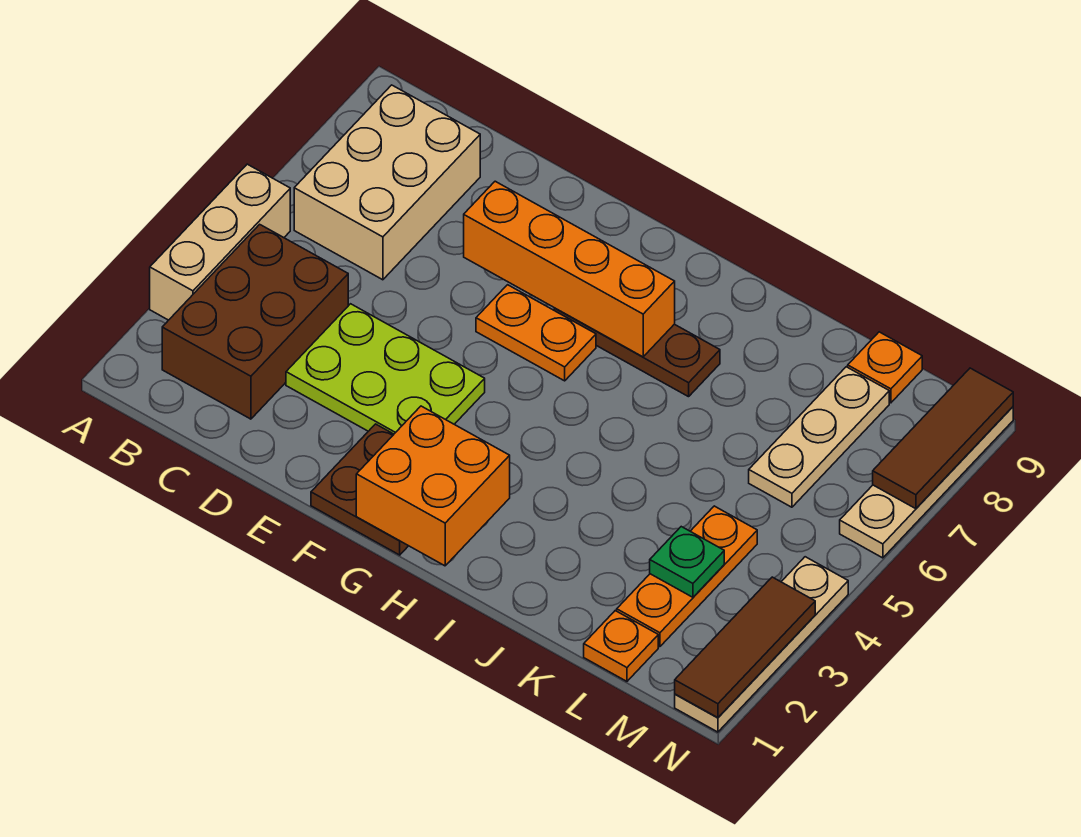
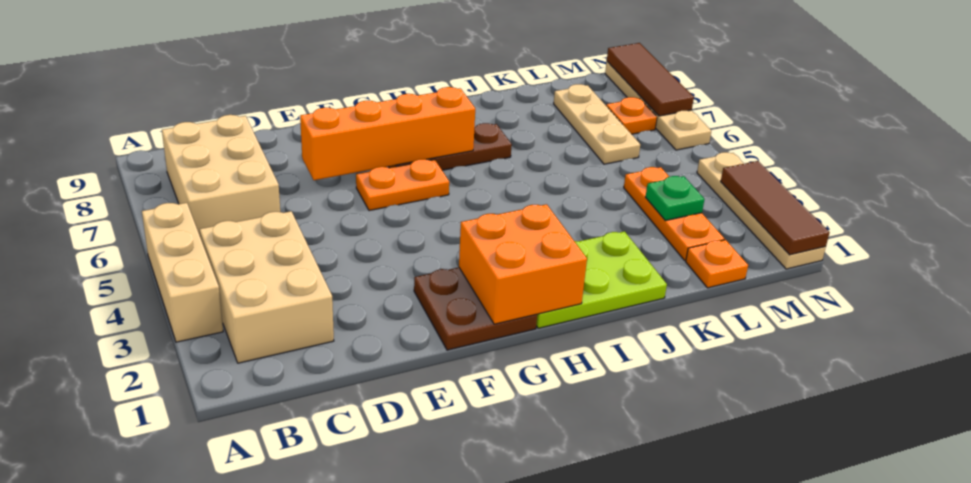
brown 2x3 brick [162,224,348,419] -> tan 2x3 brick [200,211,334,363]
lime 2x3 plate [286,304,485,434] -> lime 2x3 plate moved to [536,231,667,328]
orange 1x1 plate [848,332,922,403] -> orange 1x1 plate moved to [606,97,657,134]

